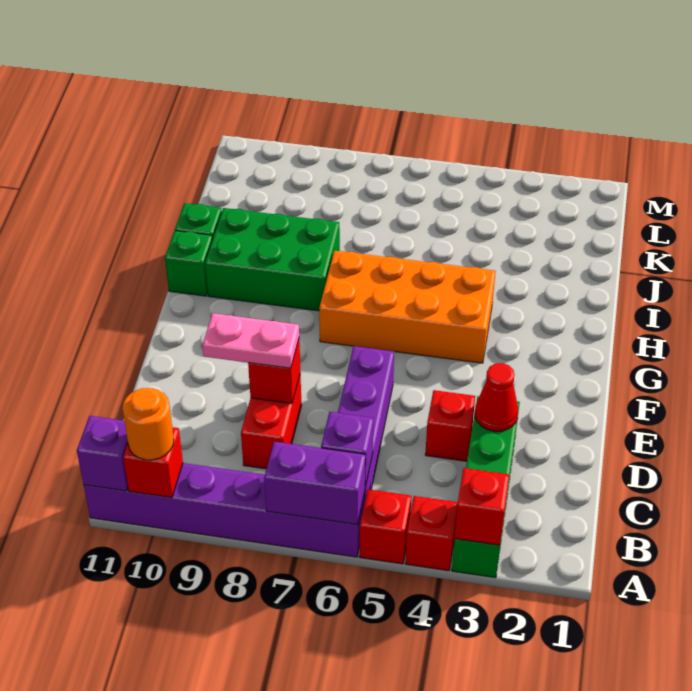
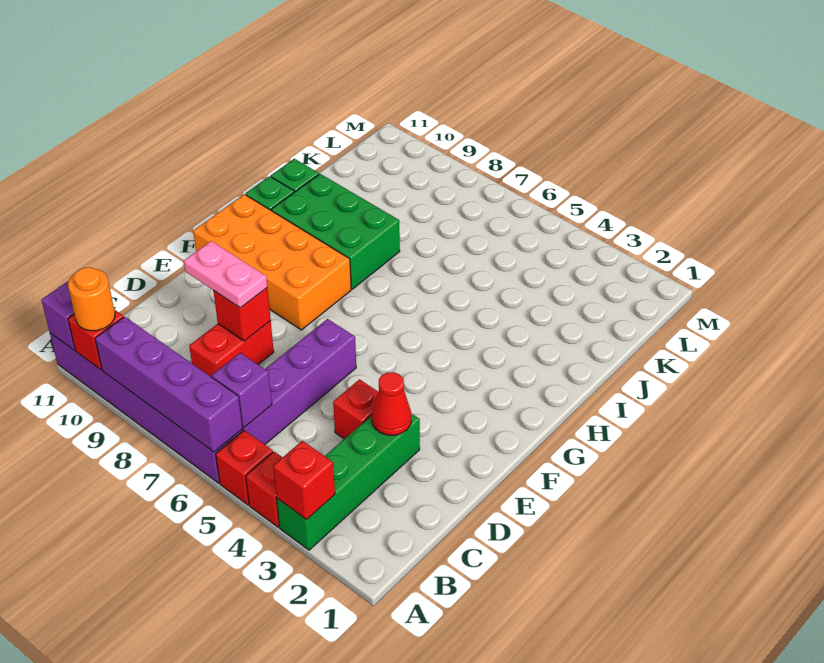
purple 1x2 brick [264,442,366,525] -> purple 1x4 brick [95,317,243,452]
orange 2x4 brick [319,251,496,363] -> orange 2x4 brick moved to [193,194,351,330]

